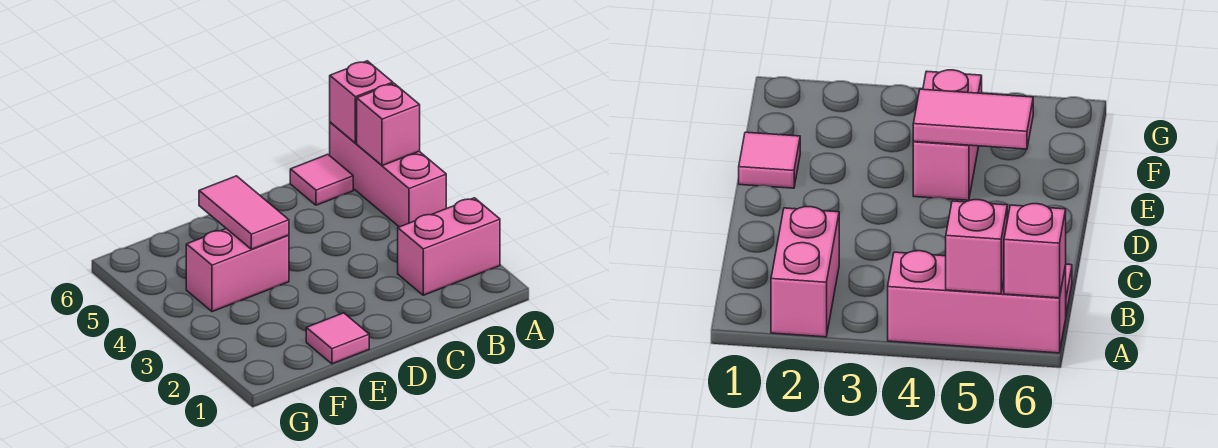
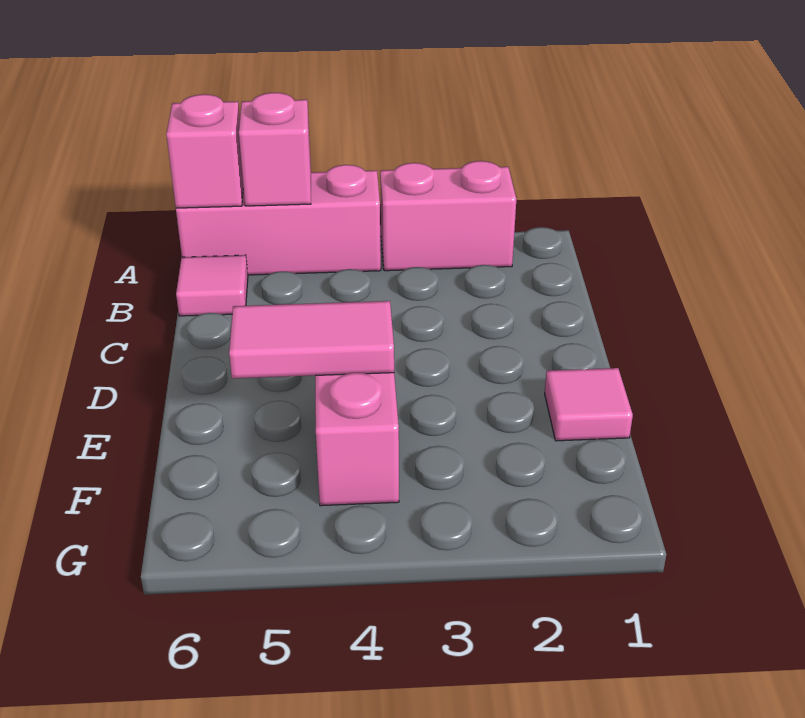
pink 1x2 brick [398,198,500,295] -> pink 1x2 brick turned to [380,161,516,271]

